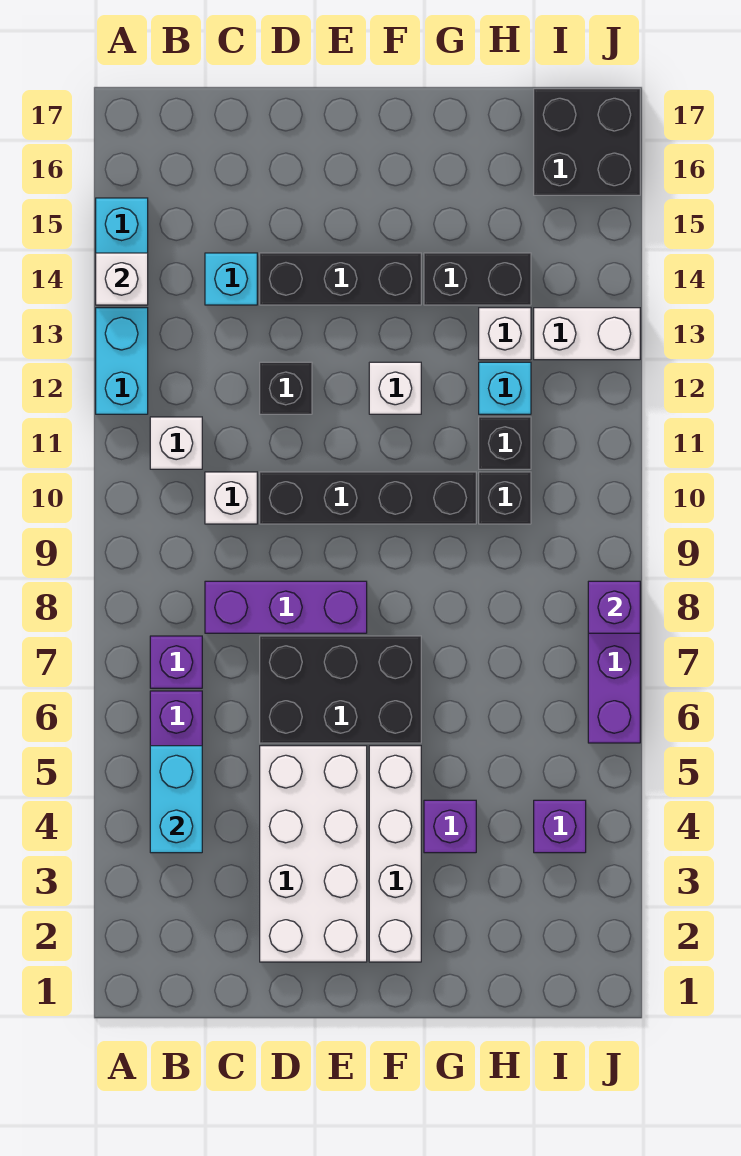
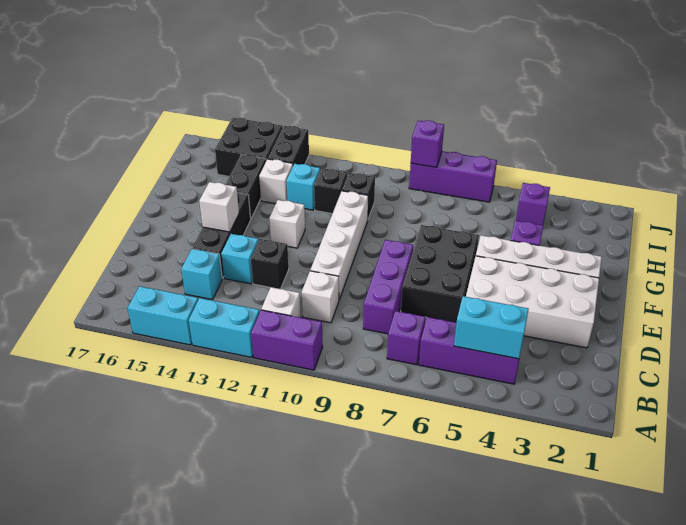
none -> purple 1x2 brick [251,310,323,370]
white 1x1 brick [96,253,148,305] -> white 1x1 brick moved to [199,182,239,232]
black 1x4 brick [260,472,476,524] -> white 1x4 brick [310,191,368,300]
none -> cyan 1x1 brick [221,234,258,284]
white 1x2 brick [534,308,640,360] -> black 1x2 brick [268,126,309,165]
black 2x2 brick [534,89,640,195] -> black 2x2 brick moved to [215,118,283,176]

